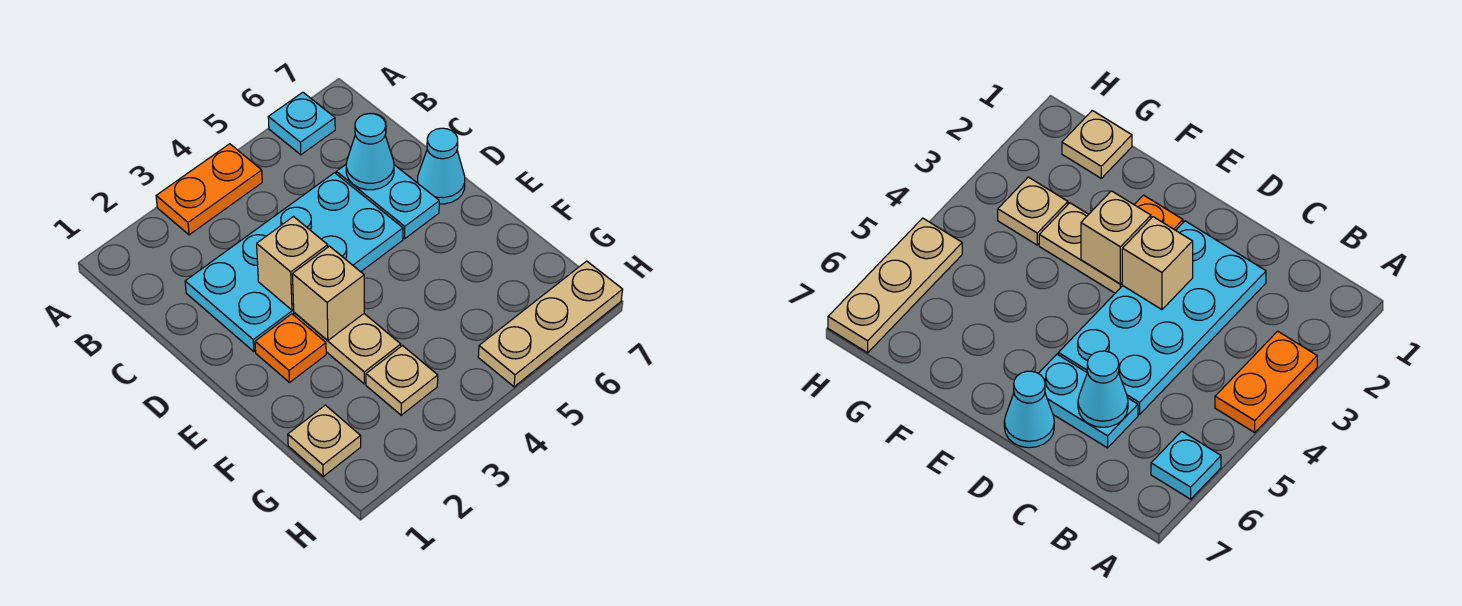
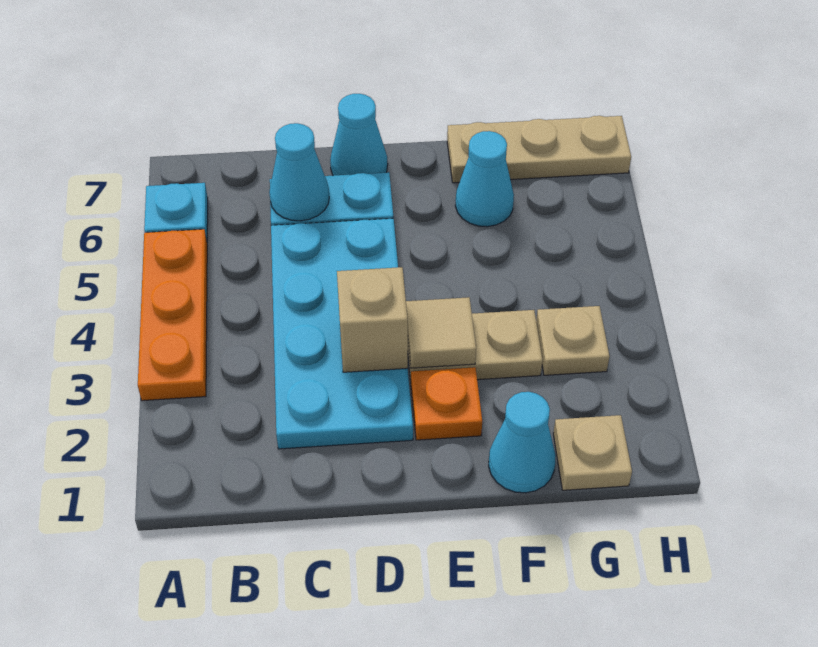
orange 1x2 plate [156,144,262,235] -> orange 1x3 plate [138,229,207,401]
tan 1x1 brick [292,246,364,340] -> tan 1x1 tile [406,297,476,368]
none -> cyan 1x1 cone [489,392,556,493]
none -> cyan 1x1 cone [455,131,514,227]
tan 1x3 plate [478,261,623,387] -> tan 1x3 plate turned to [447,116,631,183]

